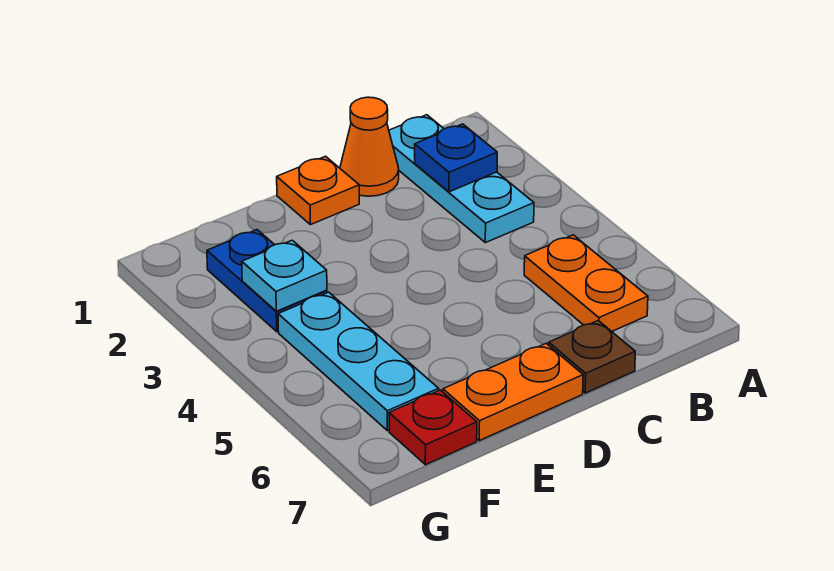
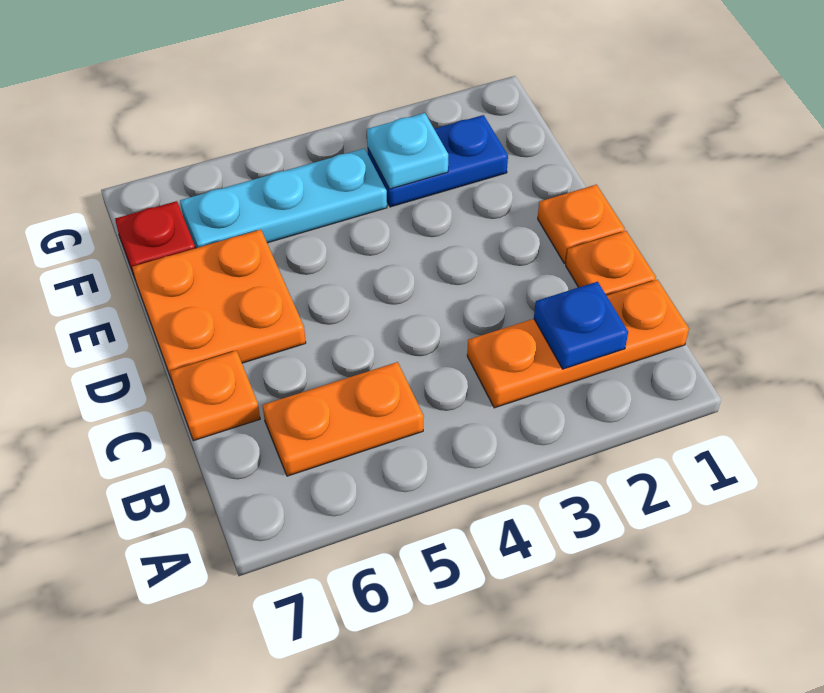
cyan 1x3 plate [389,115,534,243] -> orange 1x3 plate [467,280,689,408]
orange 1x1 cone [340,97,399,196] -> orange 1x1 plate [566,231,656,296]
brown 1x1 plate [549,320,635,393] -> orange 1x1 plate [170,351,260,441]
orange 1x2 plate [443,343,583,441] -> orange 2x2 plate [132,230,306,383]

